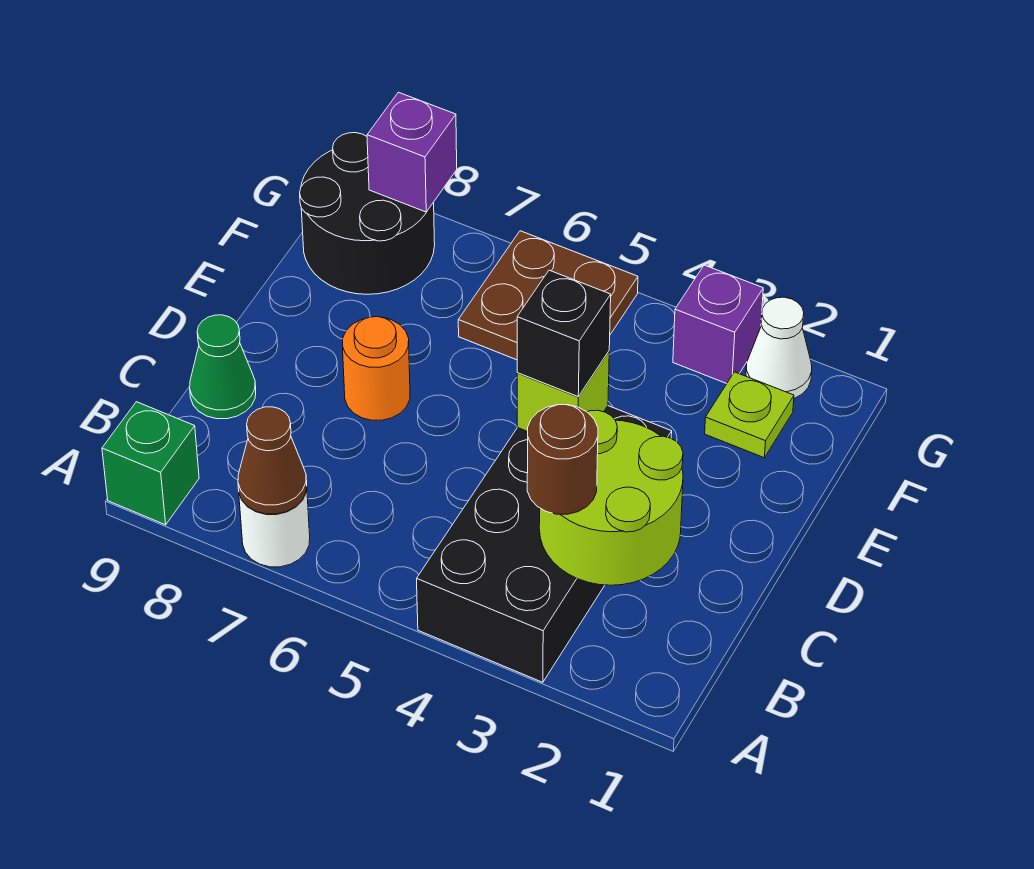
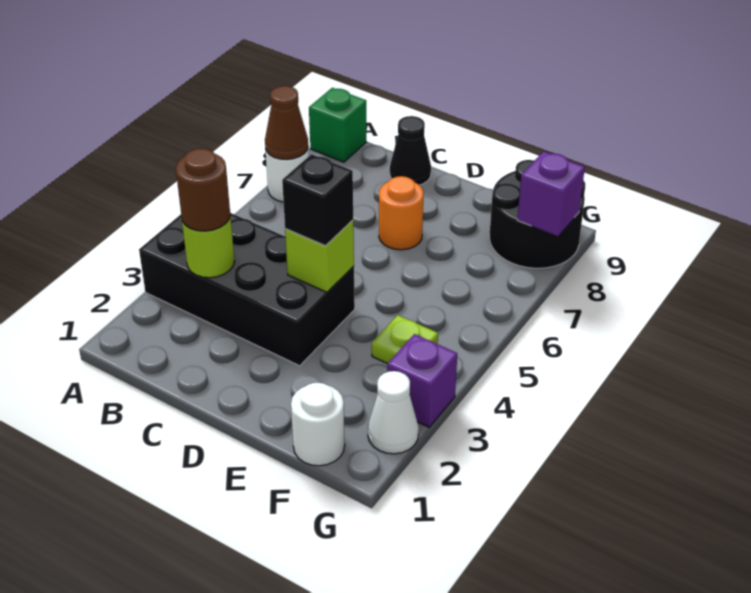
lime 2x2 round brick [539,410,683,585] -> lime 1x1 round brick [182,216,234,278]
green 1x1 cone [190,315,256,419] -> black 1x1 cone [390,116,431,185]
none -> white 1x1 round brick [291,383,345,466]
lime 1x1 plate [705,372,794,458] -> lime 1x1 plate moved to [372,315,438,363]
brown 2x2 plate [458,231,638,360] -> none

